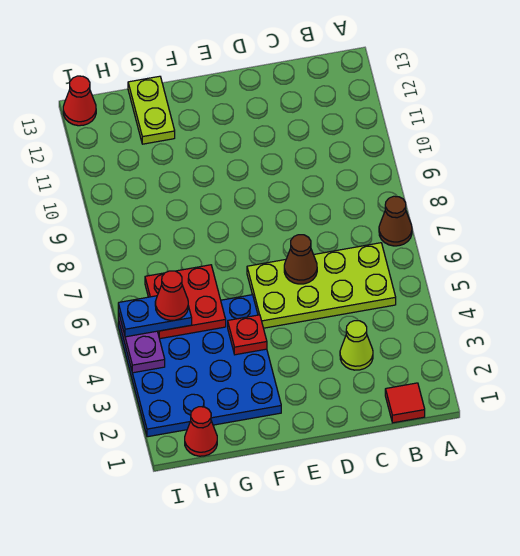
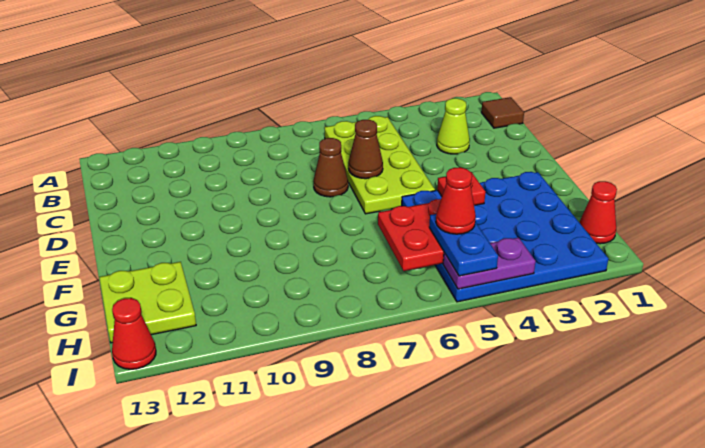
brown 1x1 cone [379,196,412,246] -> brown 1x1 cone moved to [313,138,348,197]
red 1x1 tile [385,383,425,423] -> brown 1x1 tile [481,97,524,128]
lime 1x2 plate [128,76,175,144] -> lime 2x2 plate [99,262,196,343]

